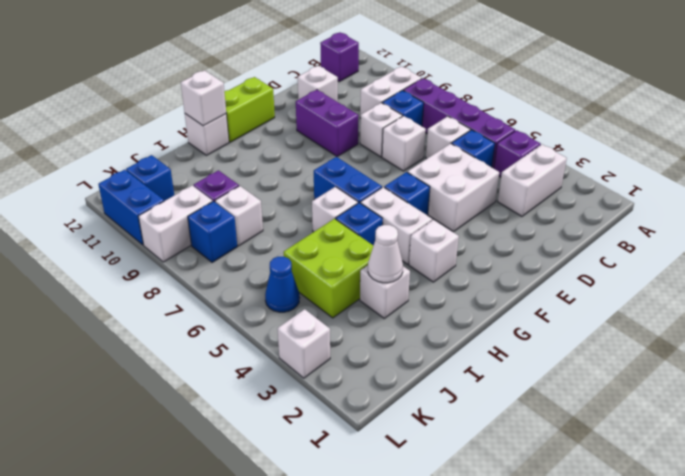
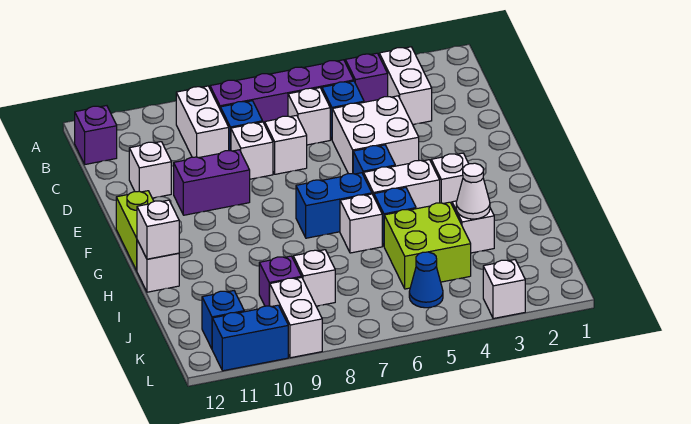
blue 1x1 brick [188,201,237,262] -> none

